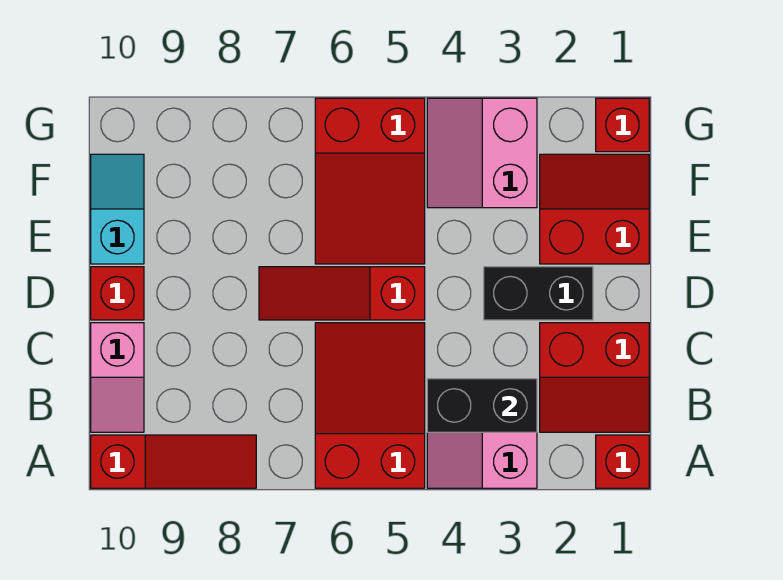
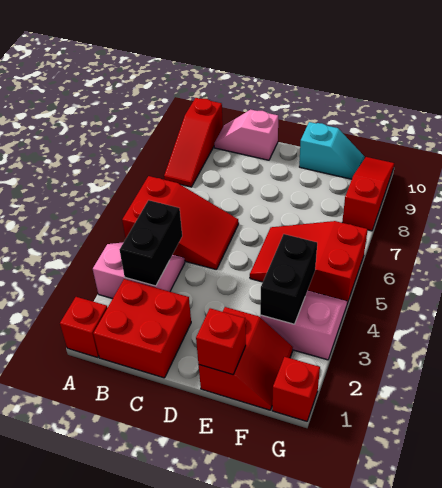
red 2x2 slope [540,323,649,432] -> red 2x2 brick [93,279,191,378]
black 1x2 brick [484,267,593,320] -> black 1x2 brick moved to [260,234,317,324]
red 1x3 slope [259,267,425,320] -> red 1x3 slope moved to [342,157,394,231]
red 1x1 brick [91,267,144,320] -> red 1x1 brick moved to [196,308,246,375]

